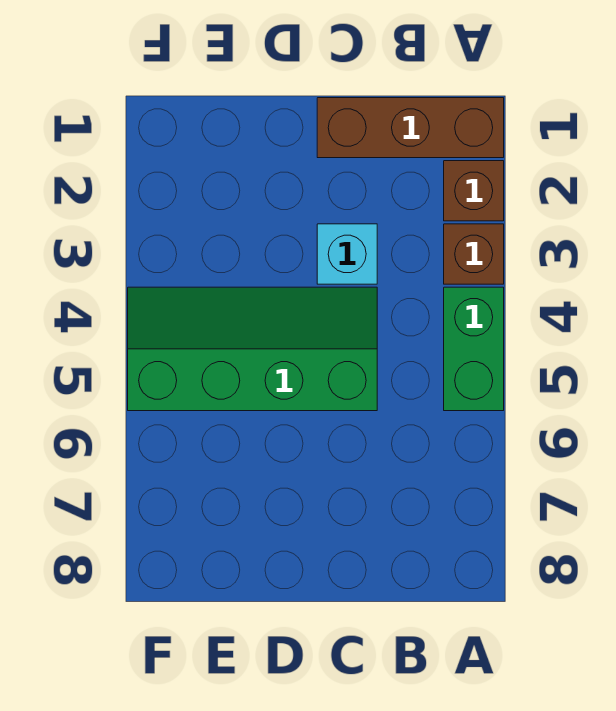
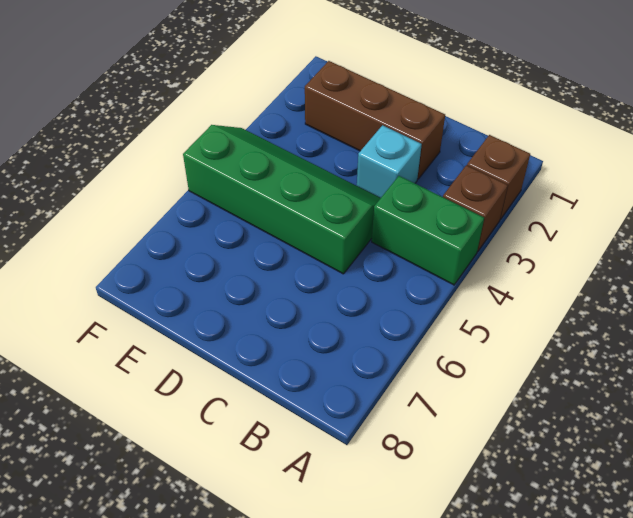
brown 1x3 brick [317,98,504,158] -> brown 1x3 brick moved to [305,61,445,179]
green 1x2 brick [444,287,504,411] -> green 1x2 brick turned to [372,176,484,285]

